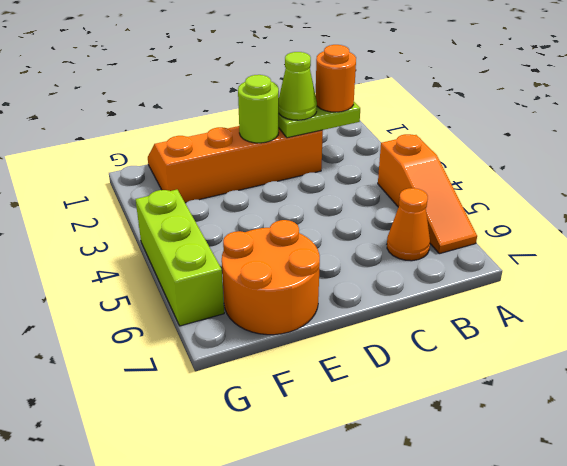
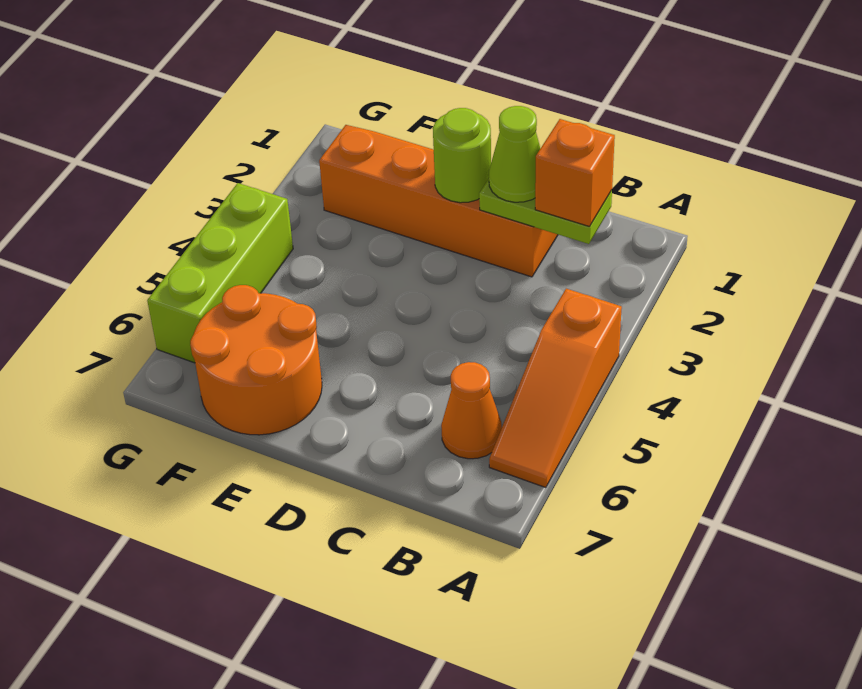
orange 1x1 round brick [316,45,356,112] -> orange 1x1 brick [535,119,615,227]

